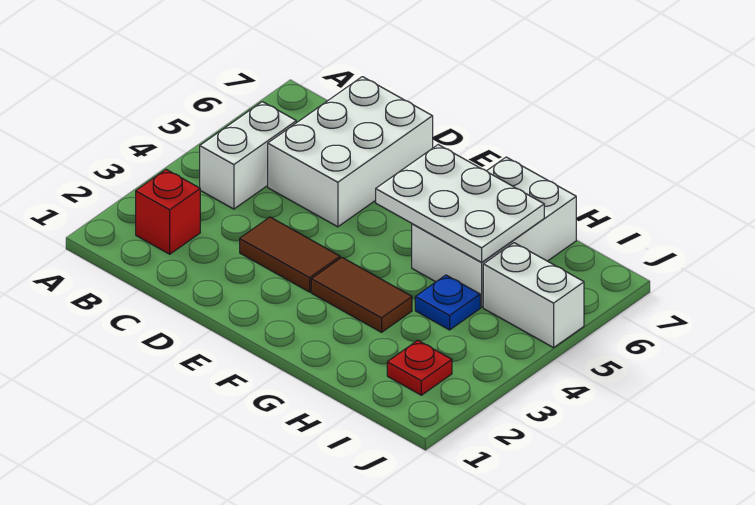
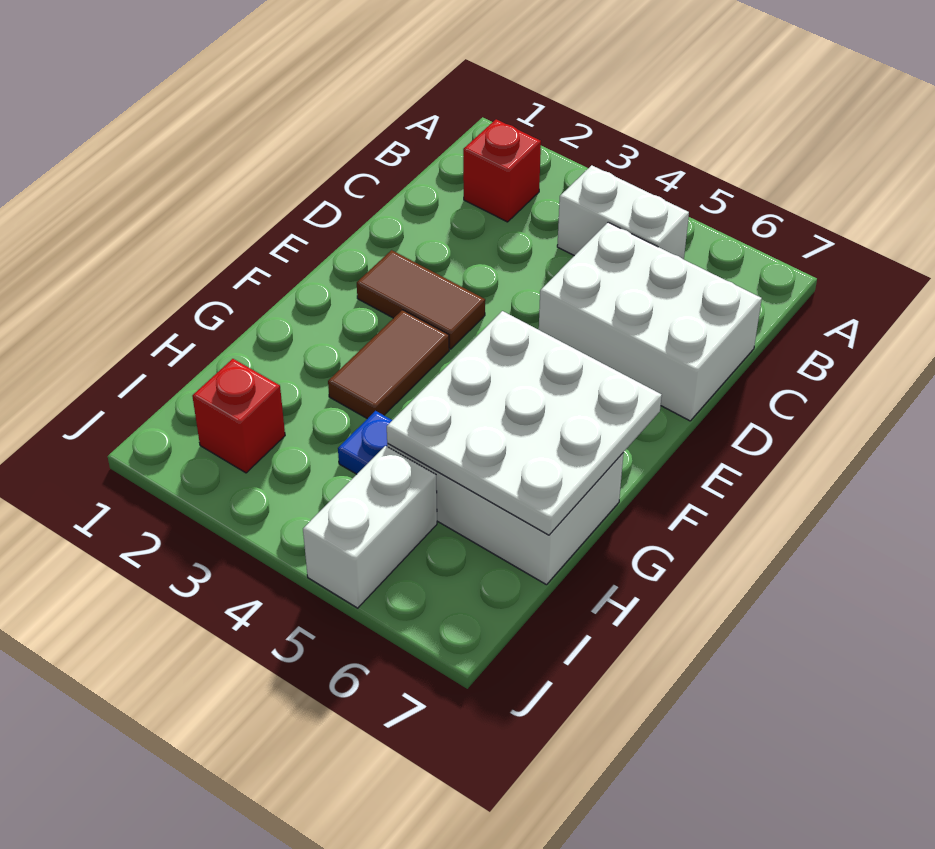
brown 1x2 tile [240,217,340,292] -> brown 1x2 tile turned to [357,250,485,349]
white 2x3 plate [376,145,544,262] -> white 3x3 plate [387,311,662,535]
red 1x1 plate [387,340,452,395] -> red 1x1 brick [192,359,285,473]

